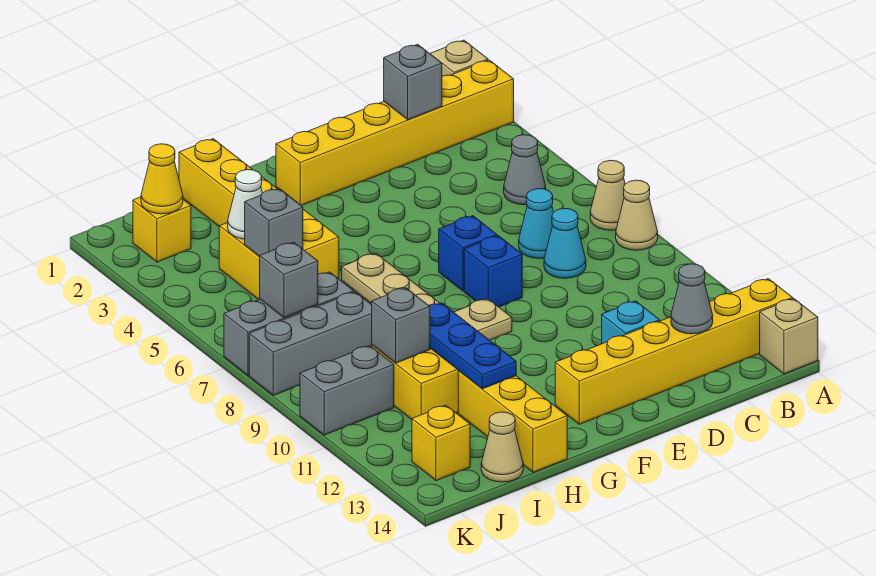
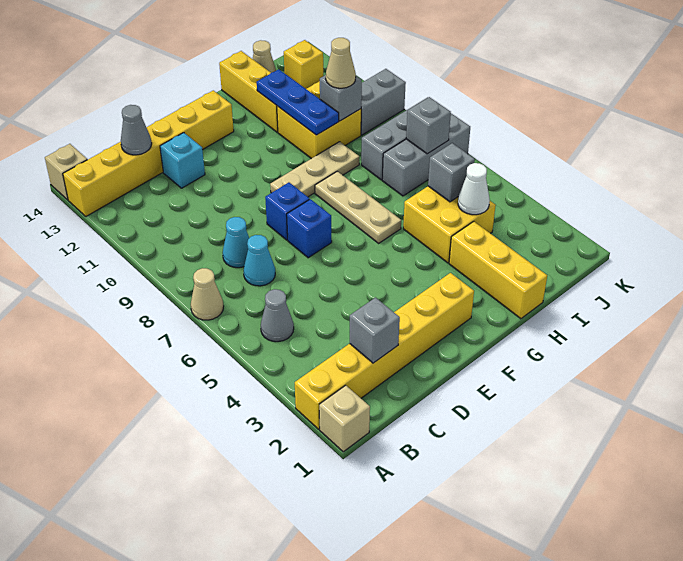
tan 1x1 cone [616,180,658,250] -> tan 1x1 cone moved to [326,38,356,88]
yellow 1x1 brick [133,197,191,262] -> none
yellow 1x1 cone [141,144,183,214] -> none

